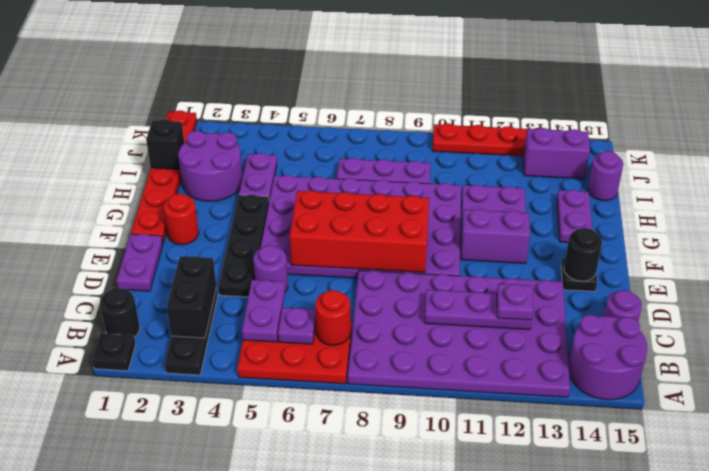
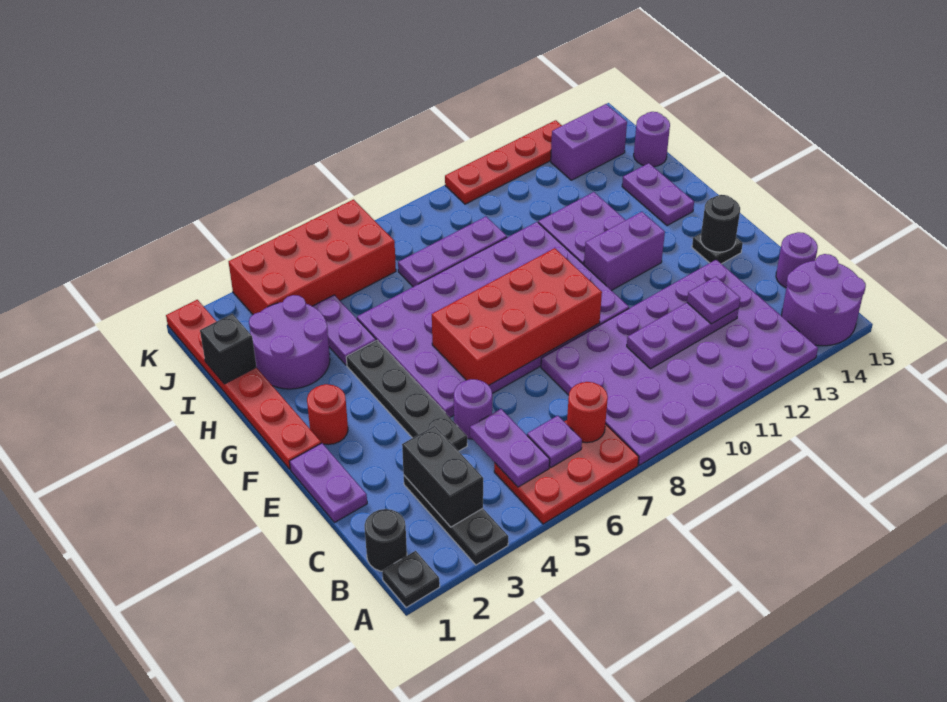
none -> red 2x4 brick [229,200,396,314]

